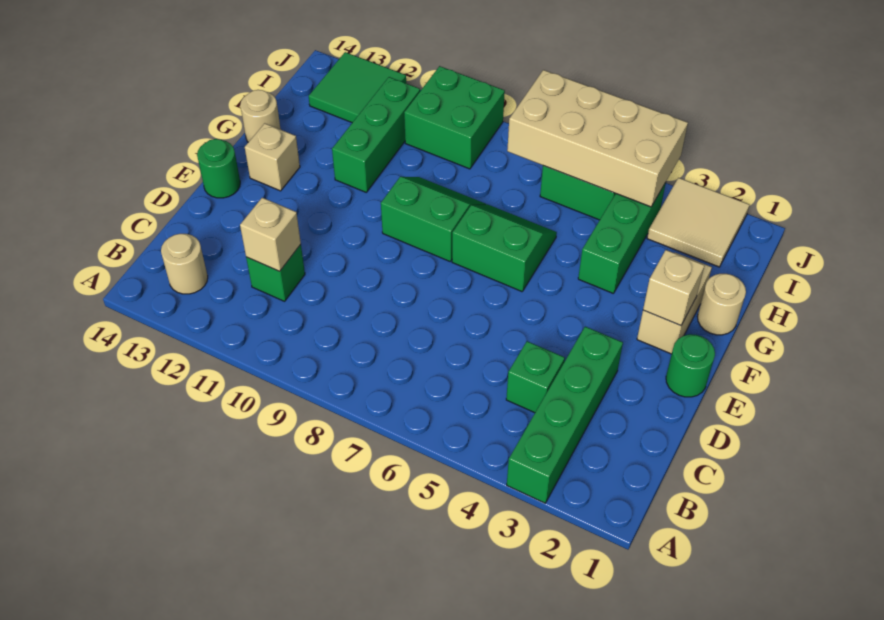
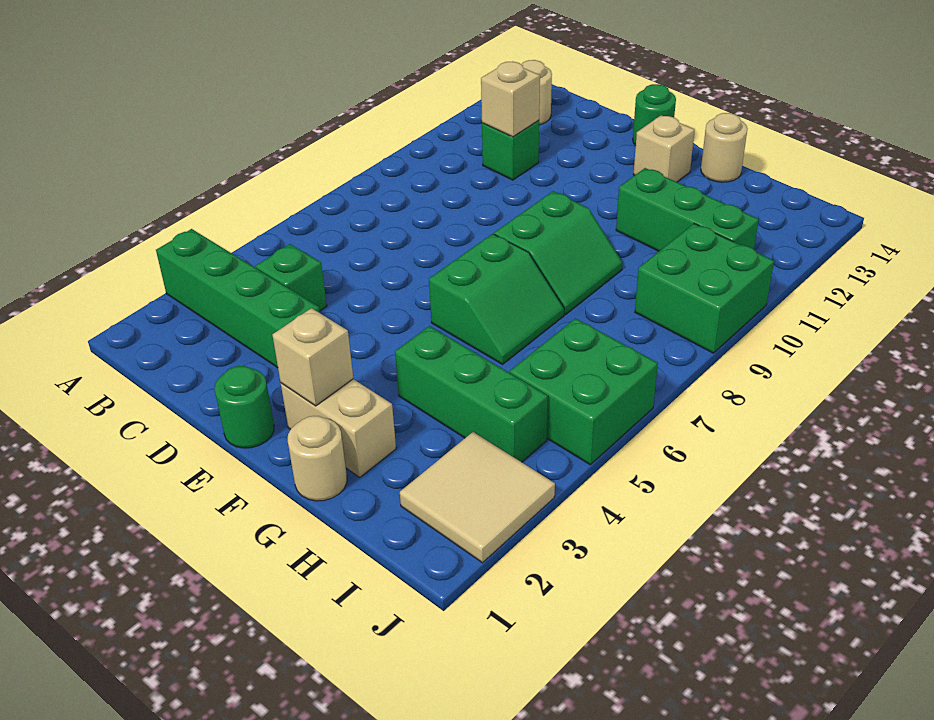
tan 2x4 brick [507,70,688,207] -> none
green 2x2 tile [309,52,406,123] -> none

